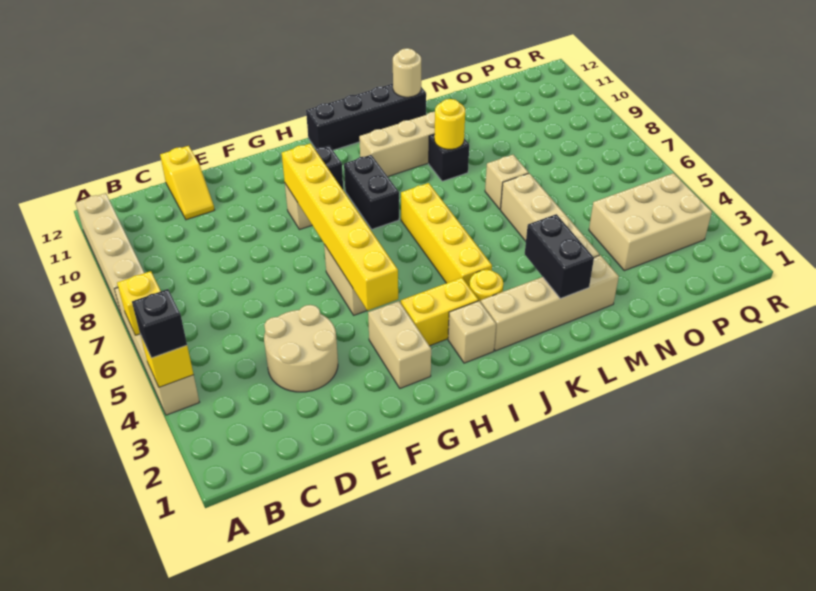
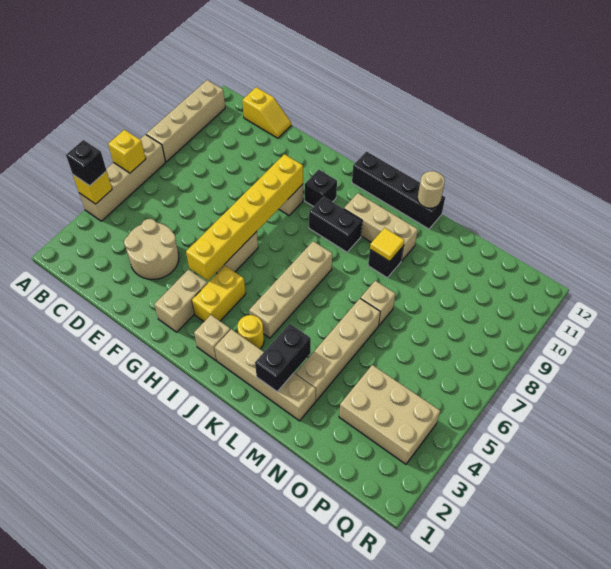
yellow 1x2 slope [160,146,214,220] -> yellow 1x2 slope turned to [242,87,291,138]
yellow 1x2 brick [401,278,478,346] -> yellow 1x2 brick turned to [192,266,246,321]
black 1x2 brick [344,155,399,229] -> black 1x2 brick turned to [309,196,362,252]
yellow 1x4 brick [401,183,492,286] -> tan 1x4 brick [249,241,332,338]
yellow 1x1 round brick [434,99,465,149] -> yellow 1x1 tile [370,228,405,261]

